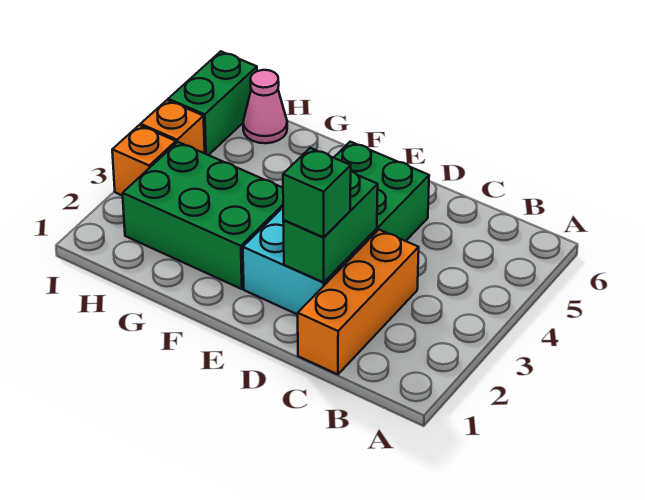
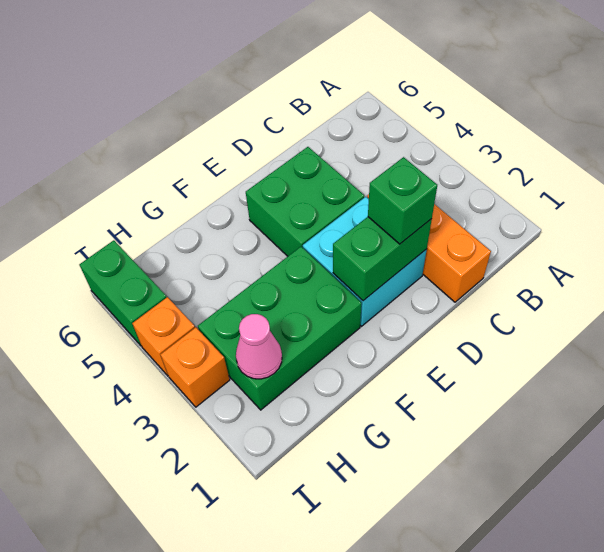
green 1x2 brick [283,171,378,283] -> green 1x2 brick turned to [333,217,432,301]
pink 1x1 cone [243,70,287,143] -> pink 1x1 cone moved to [236,314,282,379]

